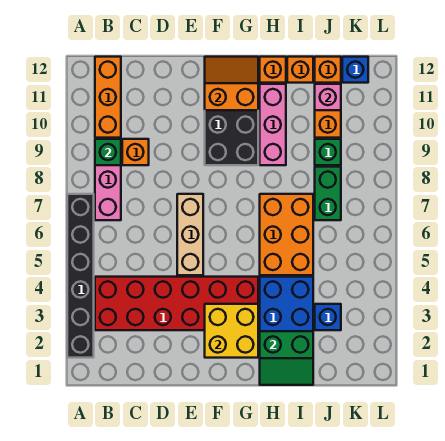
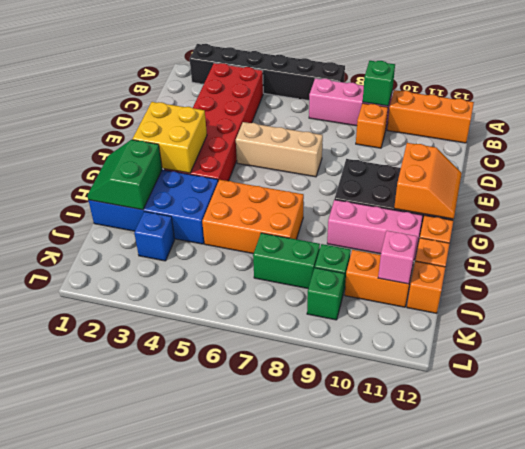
none -> green 1x1 brick [307,268,344,320]
blue 1x1 brick [342,57,368,83] -> none

